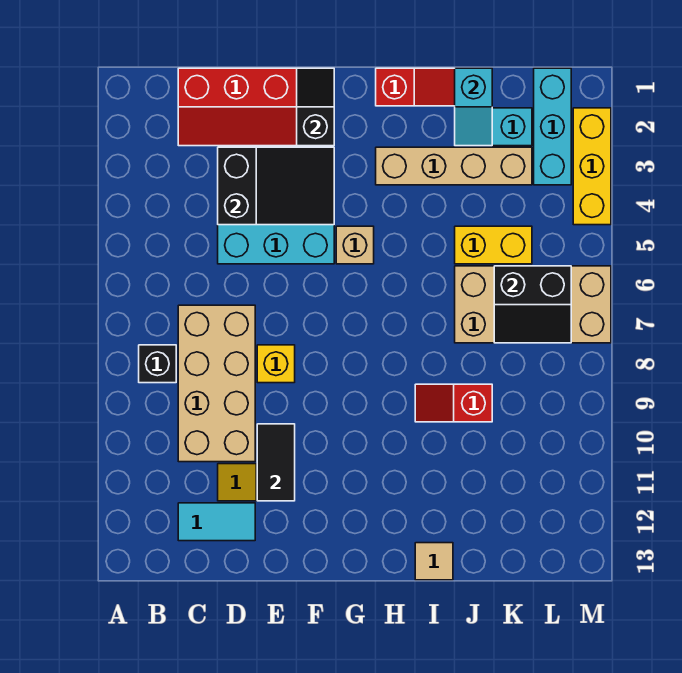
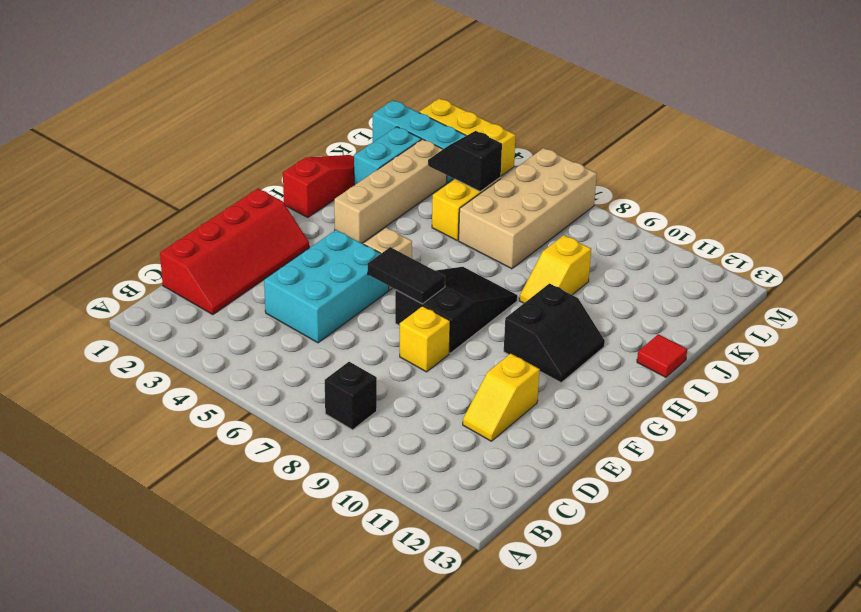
tan 2x4 brick [178,305,255,462] -> none
cyan 1x2 tile [178,503,255,541] -> none
black 2x3 slope [218,147,334,225] -> black 2x3 slope moved to [395,267,517,353]
black 1x2 tile [257,424,295,501] -> black 1x2 tile moved to [368,247,445,304]
black 1x2 slope [297,68,334,146] -> black 1x2 slope moved to [428,131,502,191]
red 1x2 slope [415,384,492,422] -> yellow 1x2 slope [520,235,591,303]
tan 1x1 tile [415,543,453,580] -> red 1x1 tile [637,334,687,377]
cyan 1x2 slope [455,68,492,146] -> none
black 2x2 slope [494,266,571,343] -> black 2x2 slope moved to [504,284,605,383]

